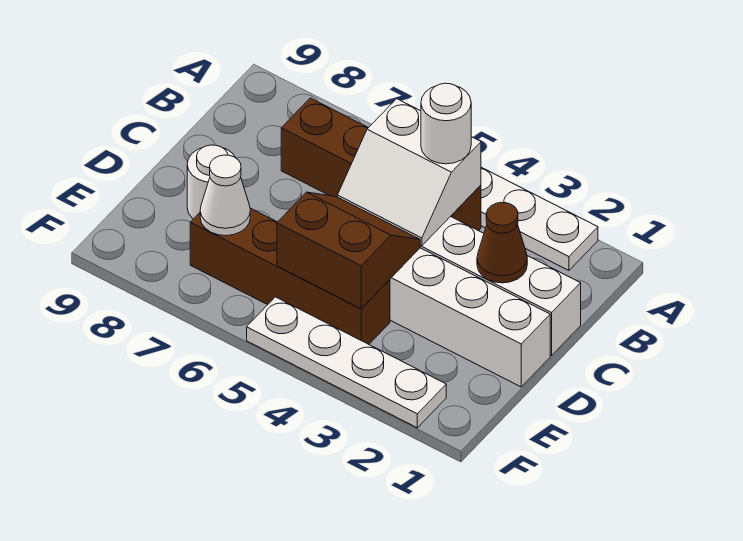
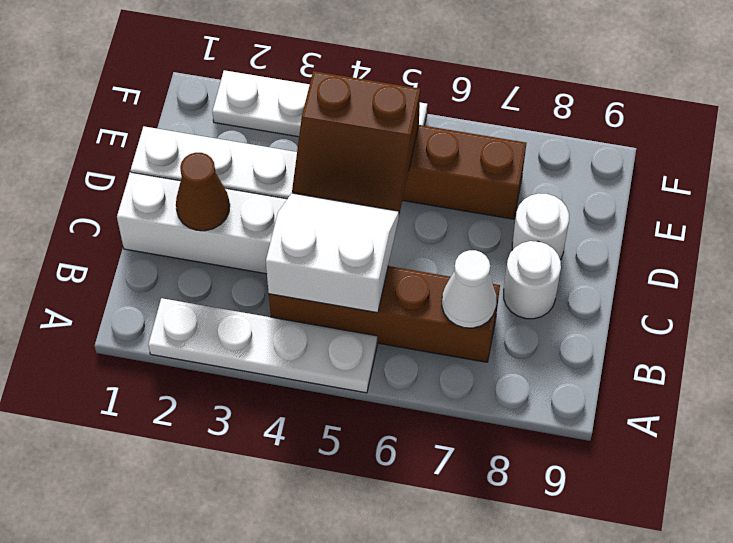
white 1x1 round brick [421,83,471,164] -> white 1x1 round brick moved to [504,241,561,319]
white 1x1 cone [200,155,250,236] -> white 1x1 cone moved to [442,250,496,328]

